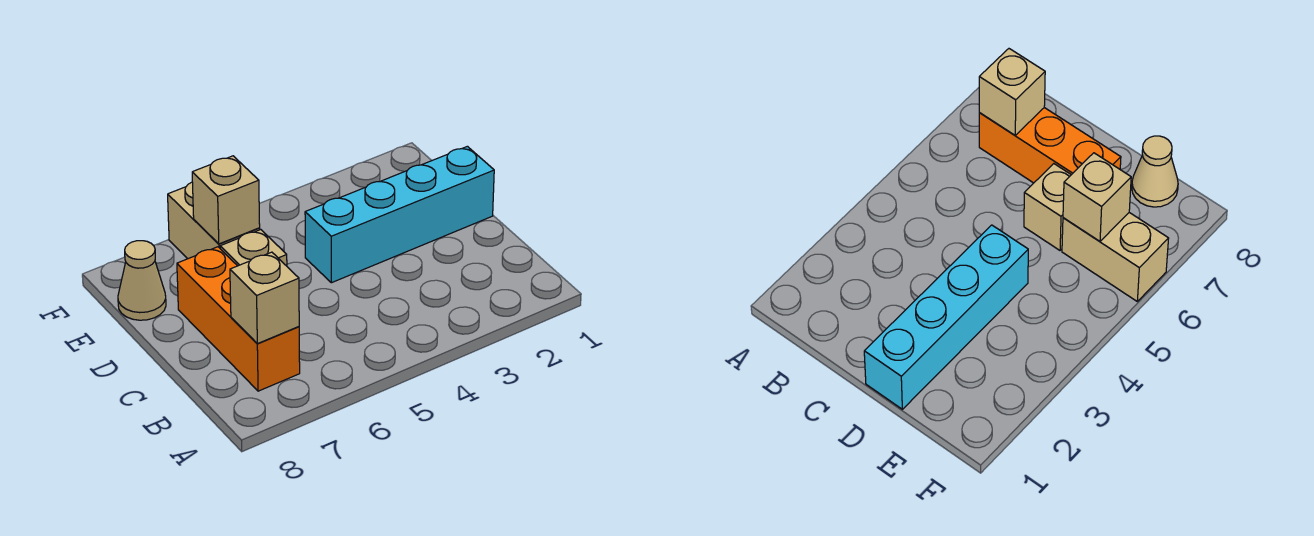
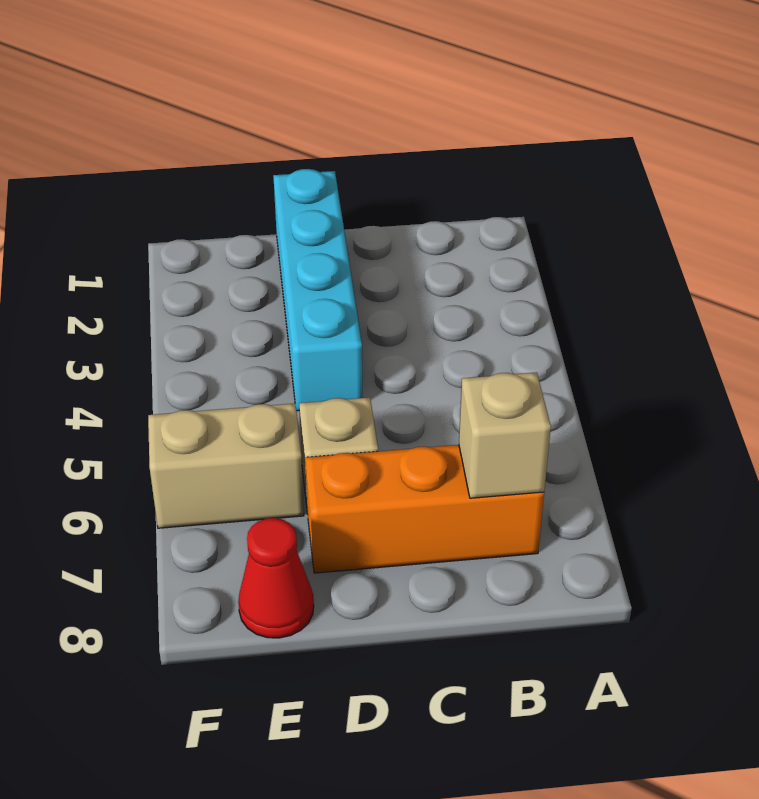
tan 1x1 brick [192,156,260,244] -> none
tan 1x1 cone [118,241,166,320] -> red 1x1 cone [238,518,314,638]

